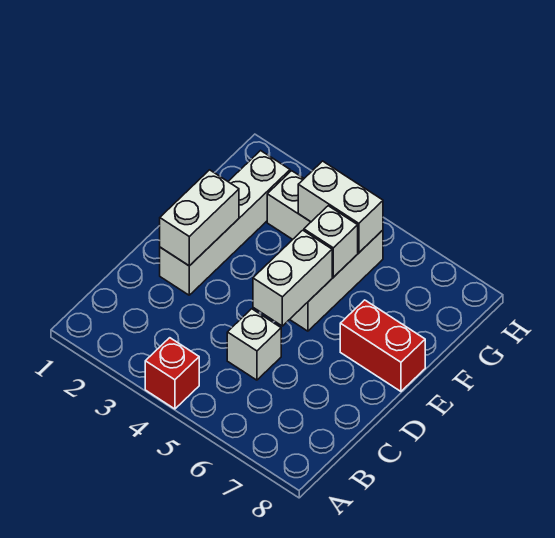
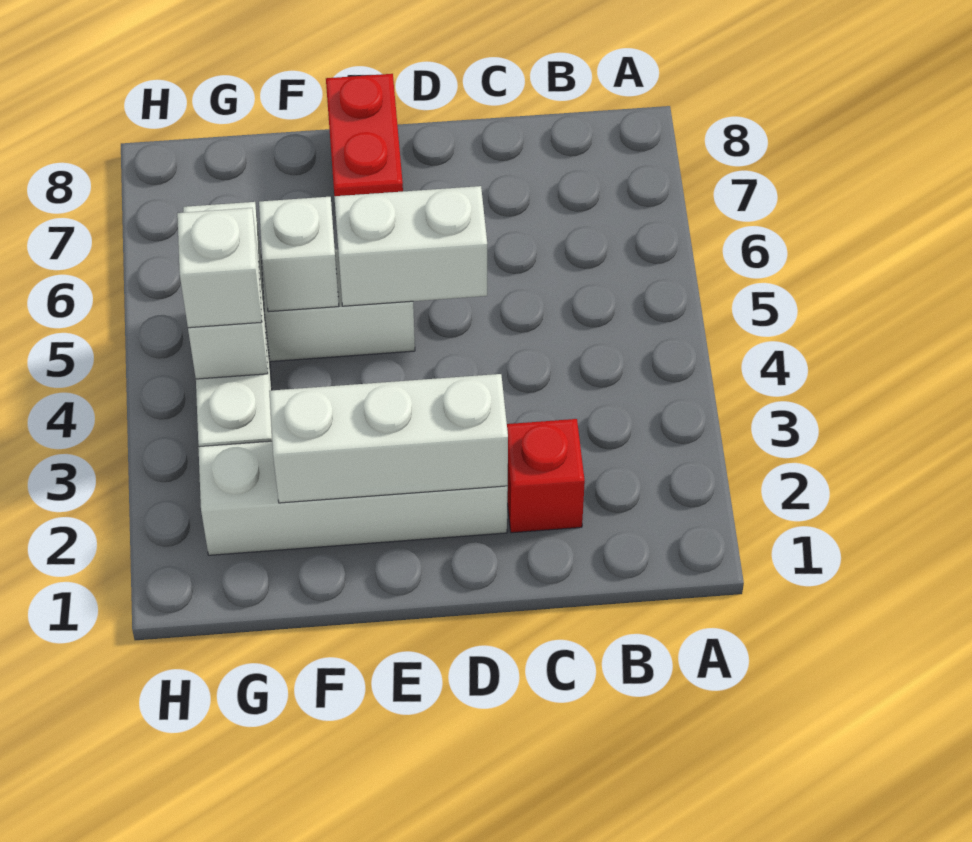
red 1x1 brick [145,338,199,409] -> red 1x1 brick moved to [507,419,585,533]
white 1x1 brick [227,309,281,380] -> white 1x1 brick moved to [177,208,262,328]
white 1x2 brick [160,170,239,266] -> white 1x3 brick [269,374,508,503]

